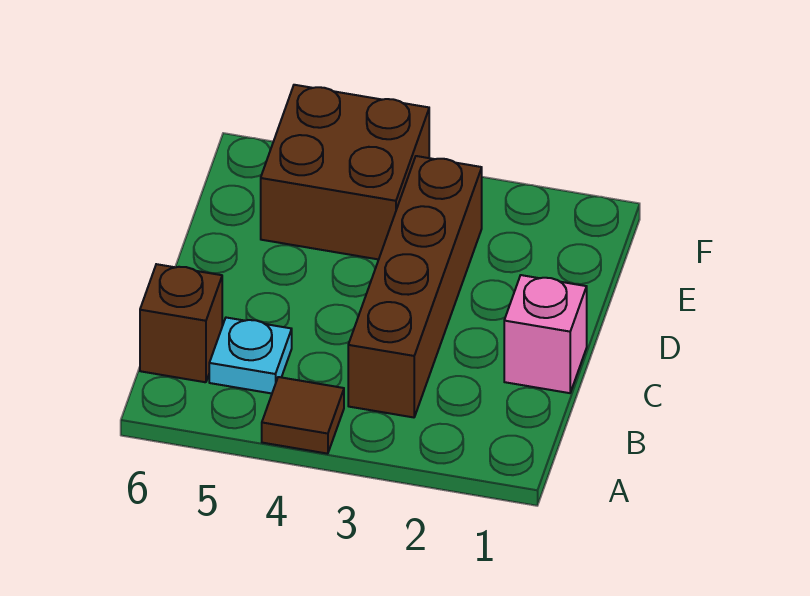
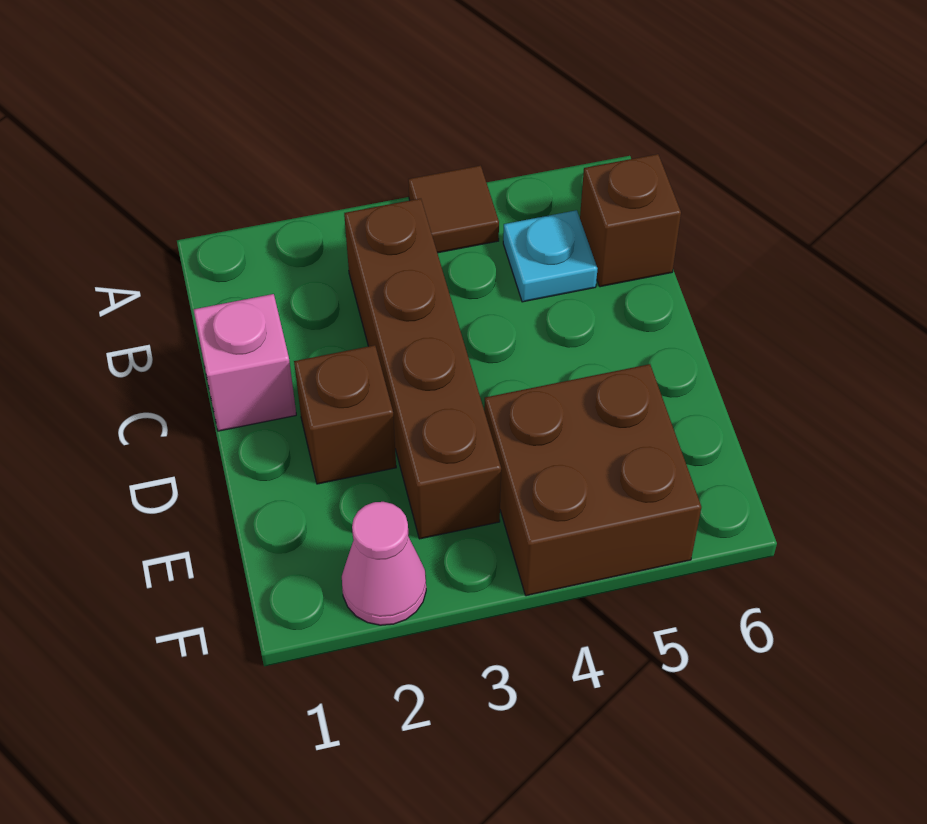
none -> brown 1x1 brick [294,345,396,484]
none -> pink 1x1 cone [342,502,426,625]

